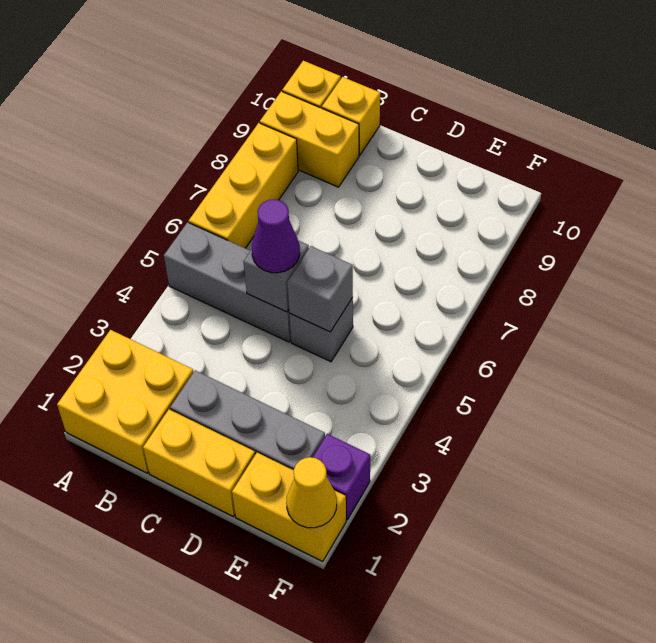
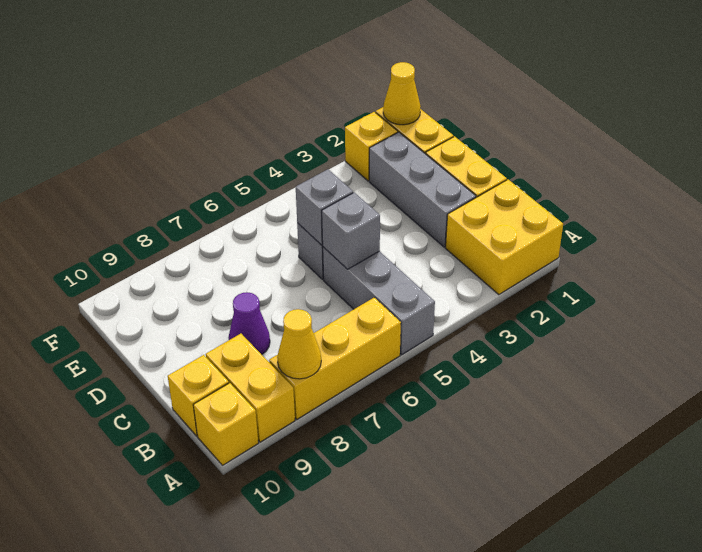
none -> yellow 1x1 cone [277,309,321,379]
purple 1x1 cone [252,199,300,273] -> purple 1x1 cone moved to [228,292,270,354]
purple 1x1 brick [313,434,370,520] -> yellow 1x1 brick [345,112,398,181]

